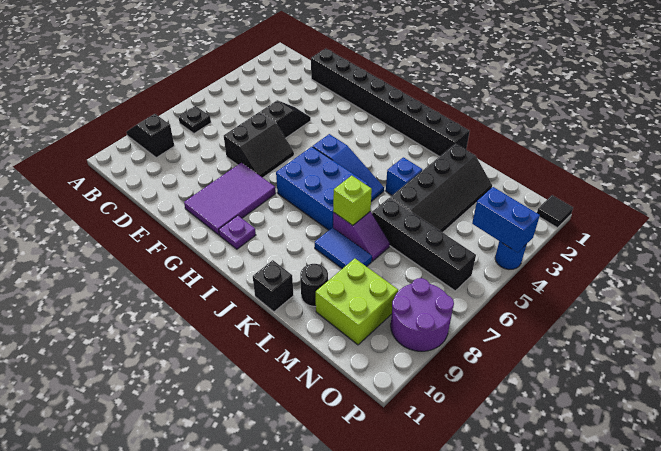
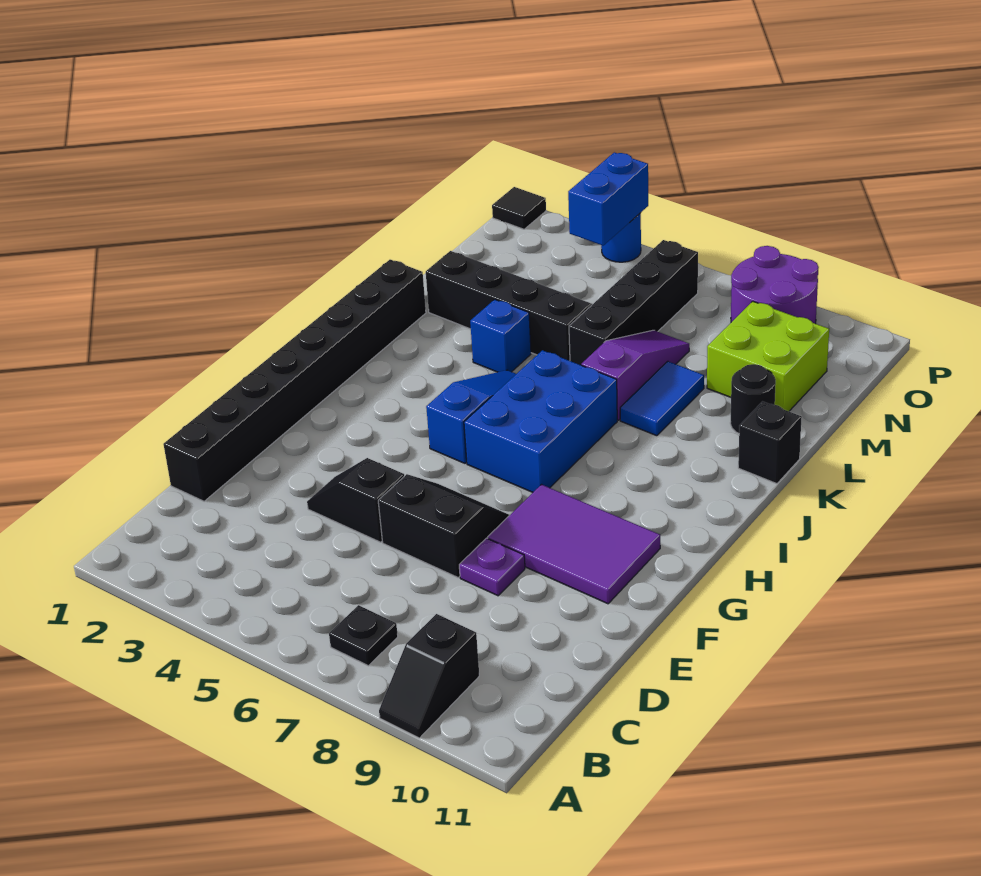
purple 1x1 plate [219,215,256,249] -> purple 1x1 plate moved to [459,538,525,596]
purple 1x2 slope [333,212,390,261] -> purple 1x3 slope [581,330,689,420]
lime 1x1 brick [333,176,372,225] -> none

